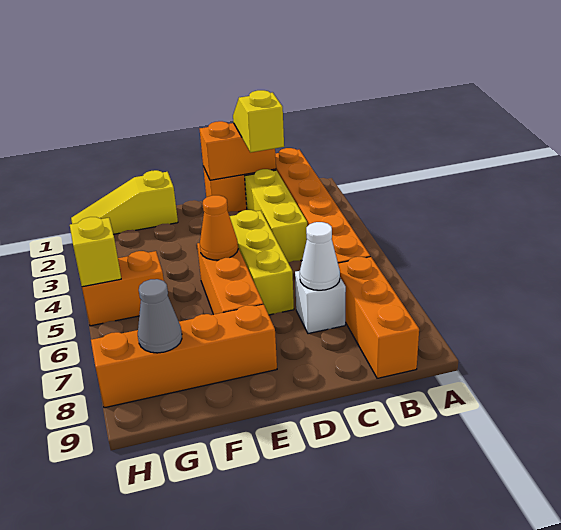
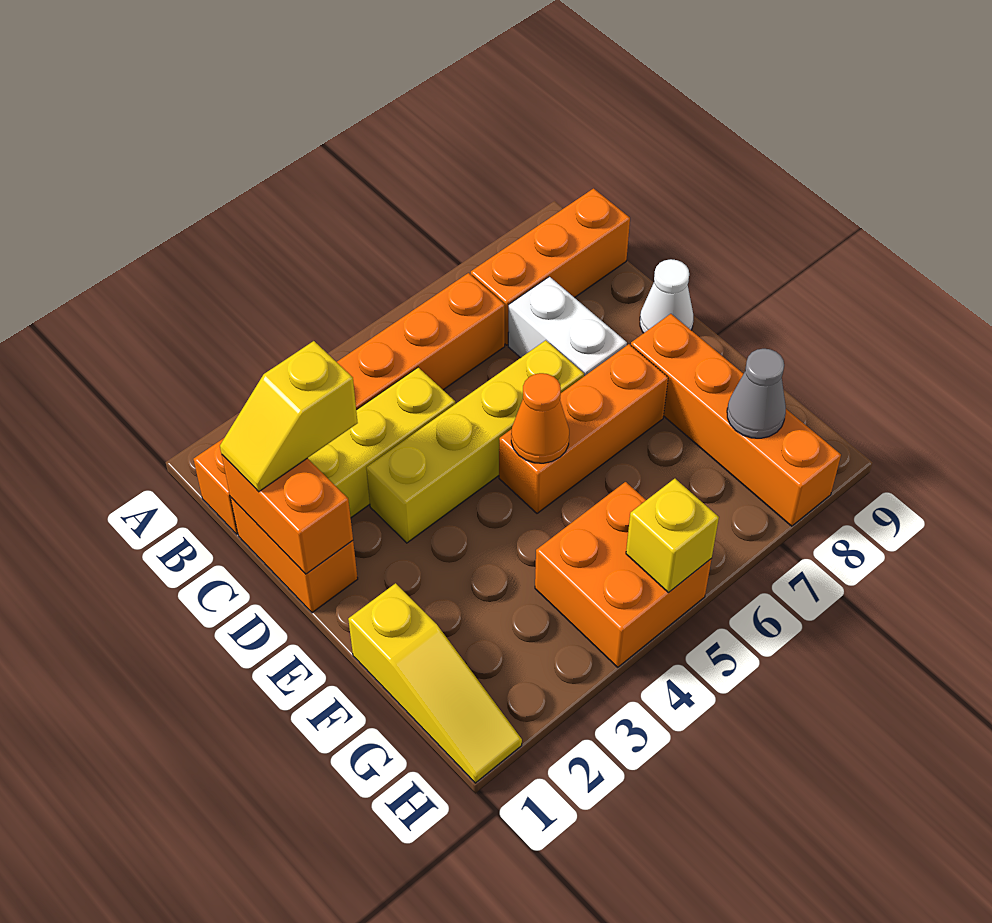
white 1x1 brick [295,271,346,334] -> white 1x2 brick [508,277,627,376]
white 1x1 cone [300,222,340,290] -> white 1x1 cone moved to [640,259,693,333]
yellow 1x3 brick [230,210,294,315] -> yellow 1x4 brick [366,340,584,543]
orange 1x2 brick [82,251,164,326] -> orange 2x2 brick [535,482,711,667]

